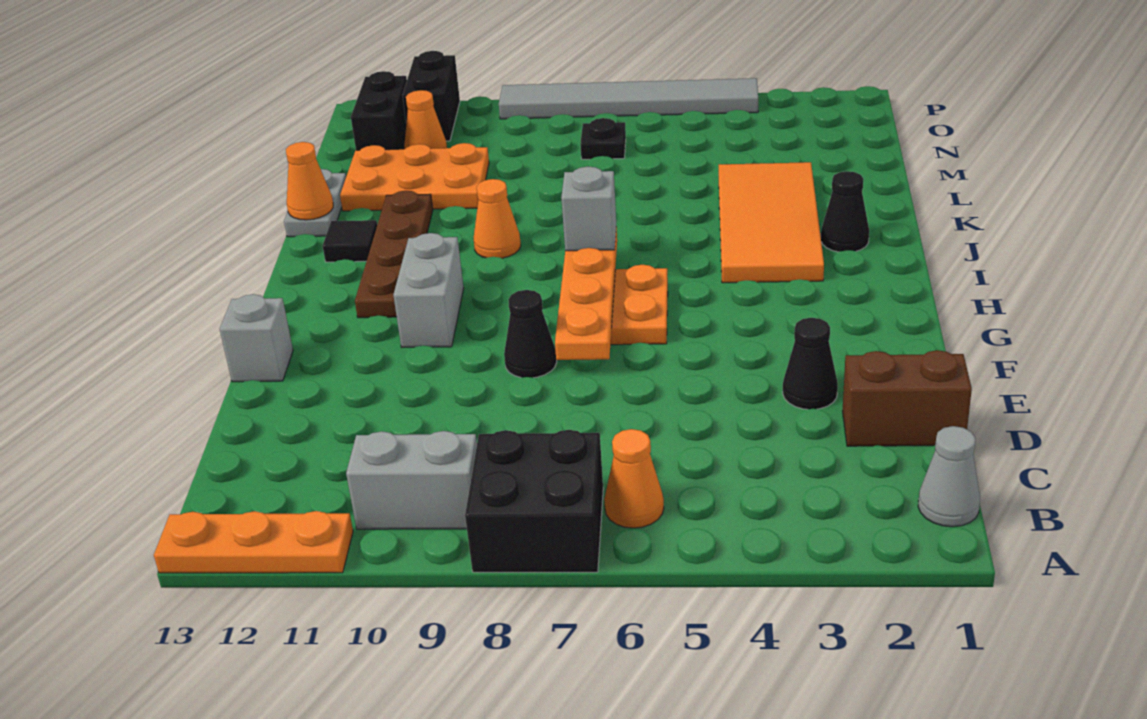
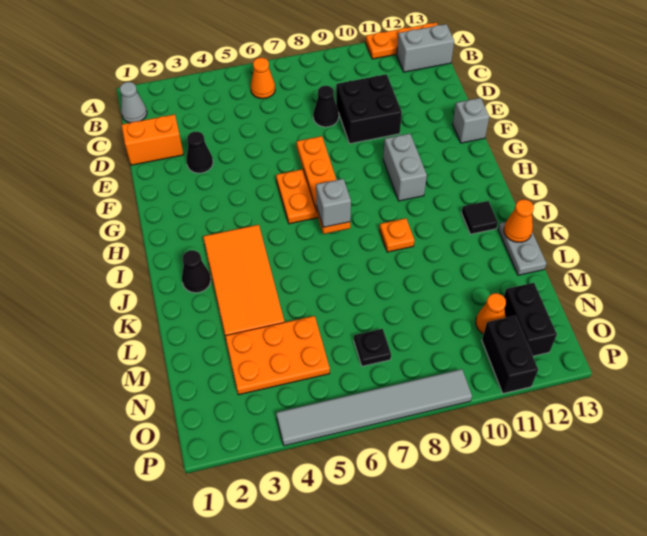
black 2x2 brick [465,430,603,572] -> black 2x2 brick moved to [336,74,402,144]
grey 1x2 brick [346,431,477,529] -> grey 1x2 brick moved to [397,24,454,72]
brown 1x2 brick [843,350,972,446] -> orange 1x2 brick [122,114,184,165]
black 1x1 cone [504,290,557,378] -> black 1x1 cone moved to [313,86,339,127]
brown 1x4 plate [355,191,433,318] -> none
orange 1x1 cone [474,179,521,258] -> orange 1x1 plate [380,218,414,252]
orange 2x3 plate [340,143,489,211] -> orange 2x3 plate moved to [225,316,330,395]

